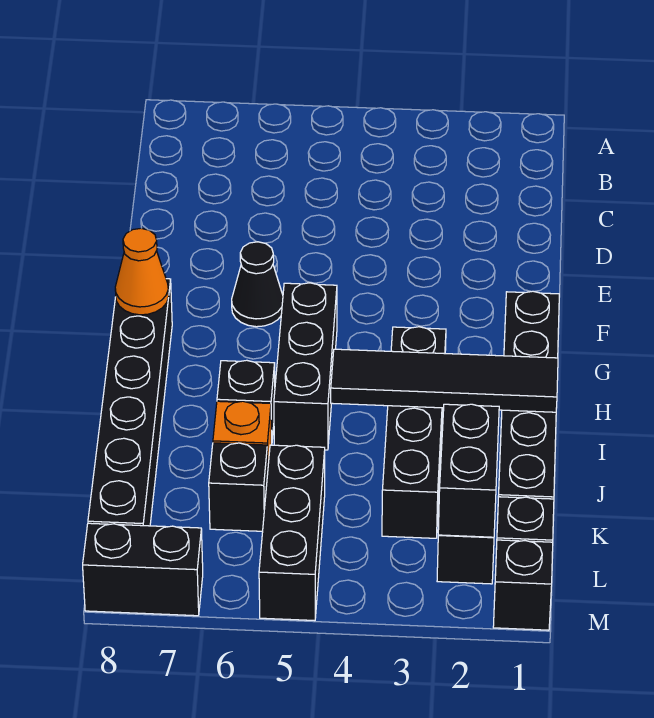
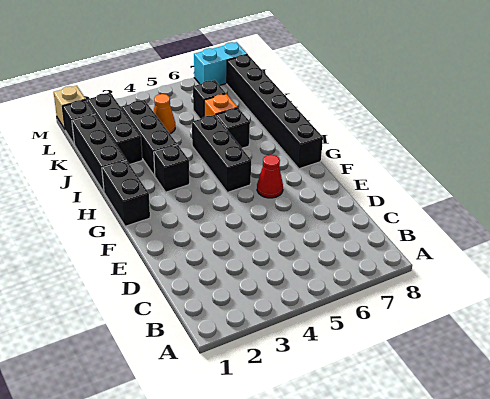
black 1x1 cone [232,242,283,327] -> red 1x1 cone [257,155,283,198]
orange 1x1 cone [115,228,169,315] -> orange 1x1 cone moved to [153,94,175,134]
black 1x4 tile [331,349,558,412] -> none
black 1x2 brick [438,404,499,537] -> none
black 1x3 brick [259,445,325,621] -> none
black 1x1 brick [493,540,553,630] -> tan 1x1 brick [54,86,86,129]
black 1x2 brick [83,523,203,616] -> cyan 1x2 brick [194,42,247,85]

